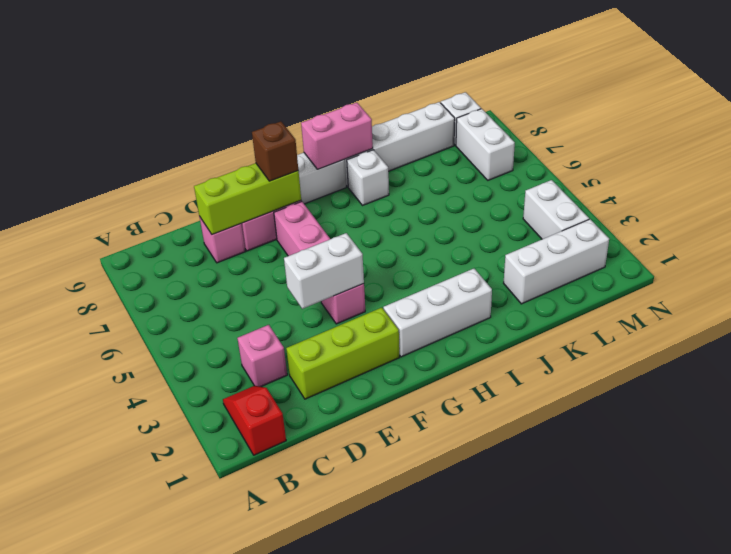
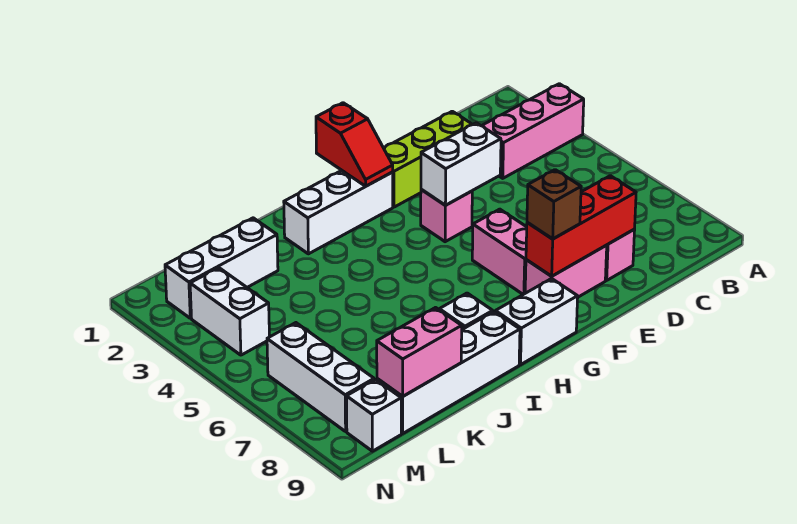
red 1x2 slope [223,386,286,455] -> red 1x2 slope moved to [316,103,393,186]
pink 1x1 brick [237,325,287,387] -> pink 1x3 brick [482,84,584,178]
lime 1x3 brick [194,163,301,235] -> red 1x3 brick [526,176,636,276]
pink 1x2 brick [301,103,373,169] -> pink 1x2 brick moved to [377,308,462,396]
white 1x2 brick [456,109,515,180] -> white 1x3 brick [267,323,374,431]

